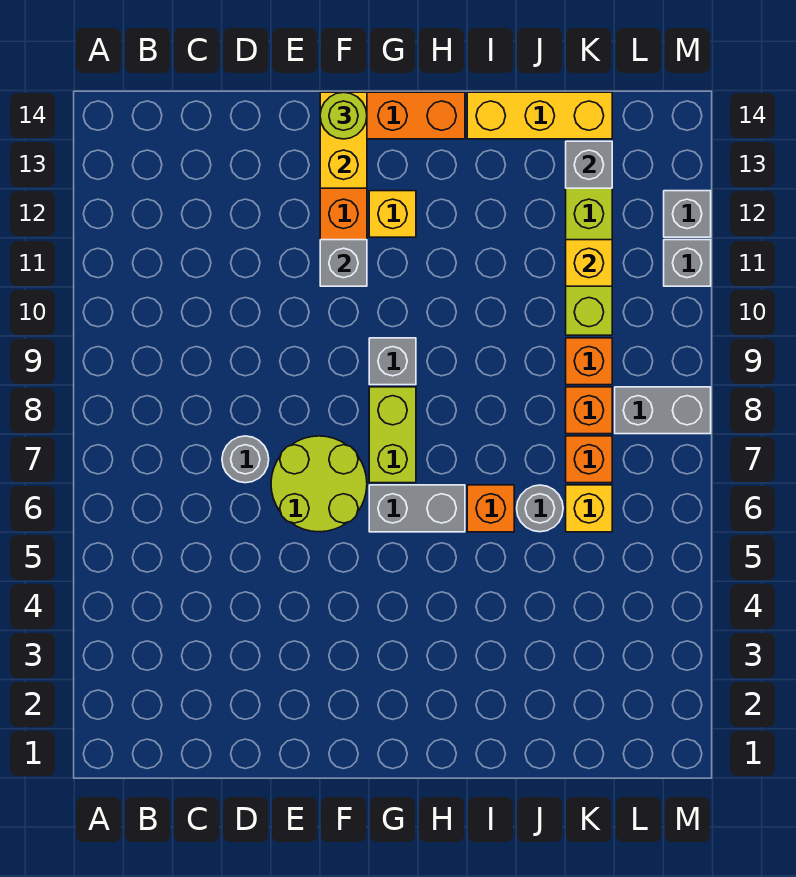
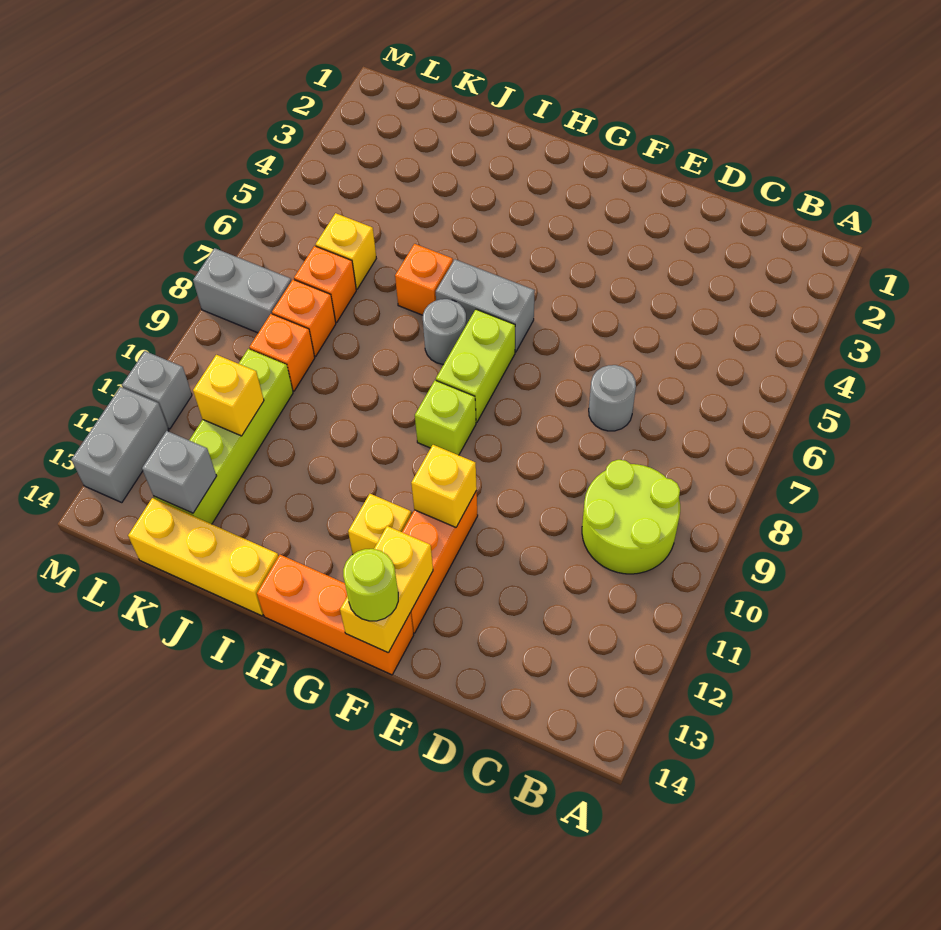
lime 2x2 round brick [271,436,367,532] -> lime 2x2 round brick moved to [582,460,680,574]
grey 1x1 brick [320,240,367,286] -> yellow 1x1 brick [411,445,477,527]
grey 1x1 brick [369,338,416,385] -> lime 1x1 brick [415,380,476,455]
grey 1x1 round brick [517,485,563,532] -> grey 1x1 round brick moved to [423,299,466,365]
grey 1x1 brick [664,191,711,237] -> grey 1x2 brick [71,387,169,502]

